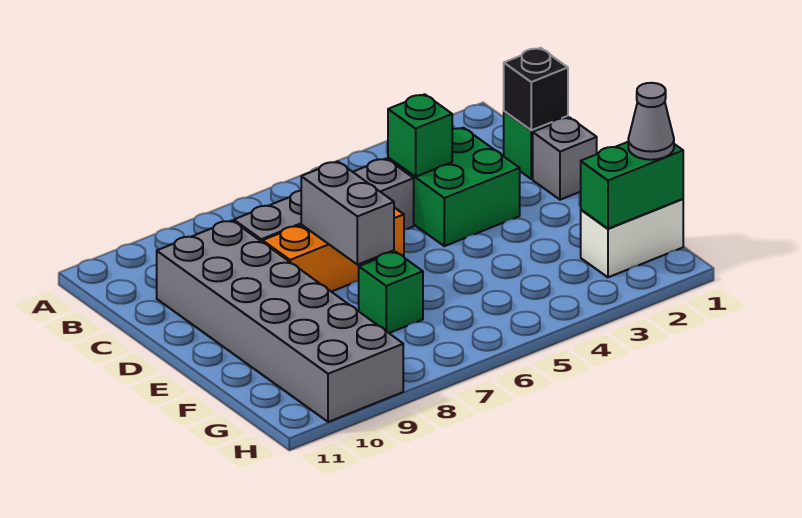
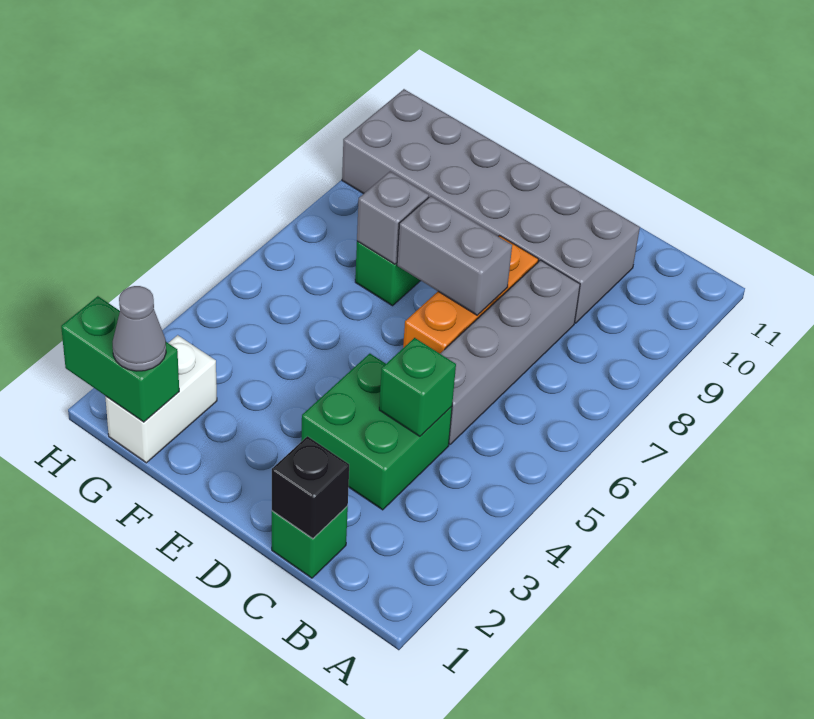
grey 1x1 brick [533,117,597,200] -> grey 1x1 brick moved to [357,172,429,264]
green 1x2 brick [581,142,683,229] -> green 1x2 brick turned to [61,296,179,422]

